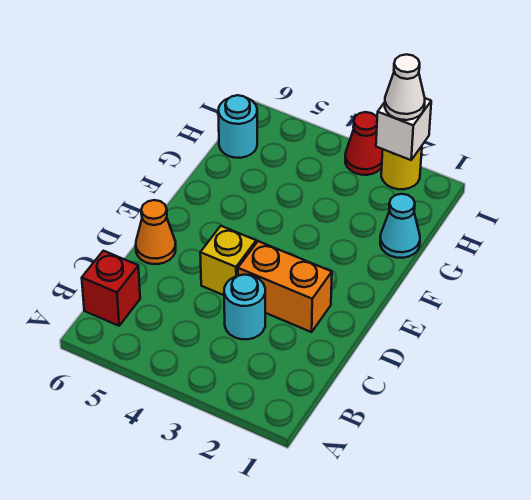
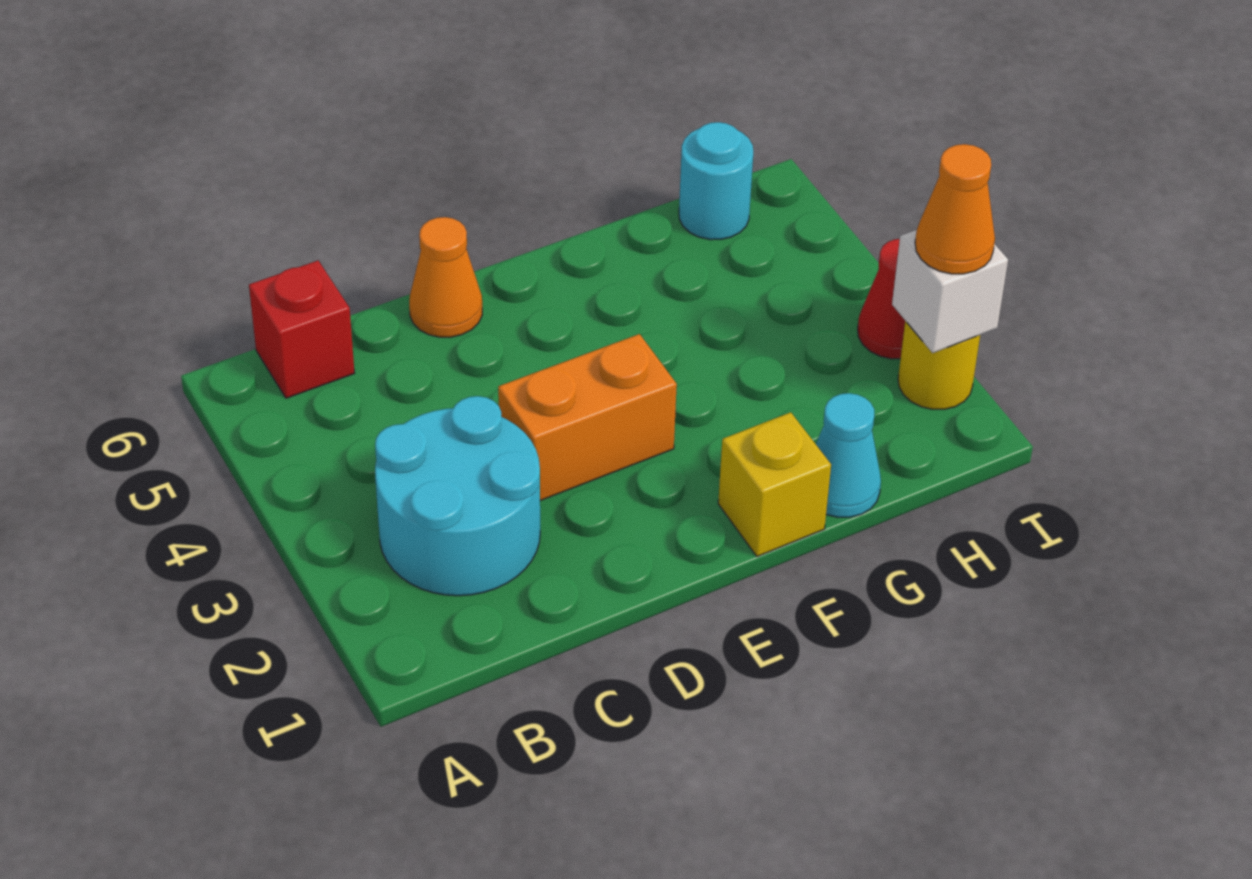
cyan 1x1 round brick [224,274,265,339] -> cyan 2x2 round brick [375,396,540,596]
orange 1x2 brick [238,241,332,332] -> orange 1x2 brick turned to [498,334,677,501]
yellow 1x1 brick [200,226,256,295] -> yellow 1x1 brick moved to [718,412,831,557]
white 1x1 cone [385,54,425,120] -> orange 1x1 cone [915,144,995,274]

